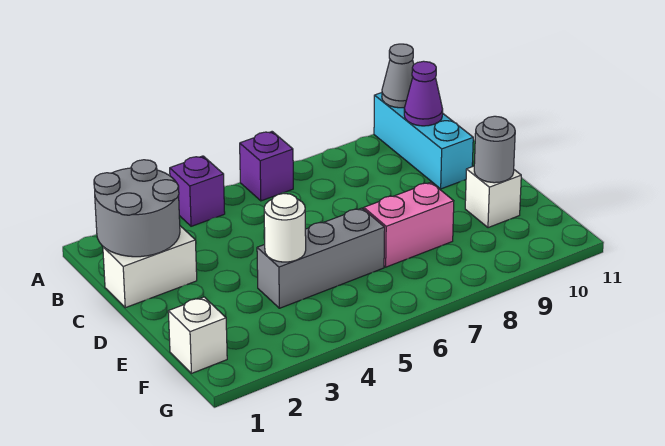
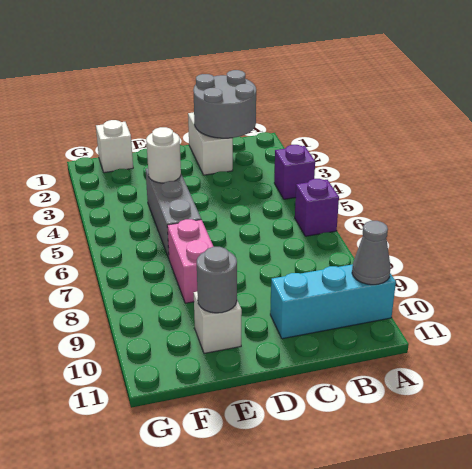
purple 1x1 cone [404,61,443,126] -> none

